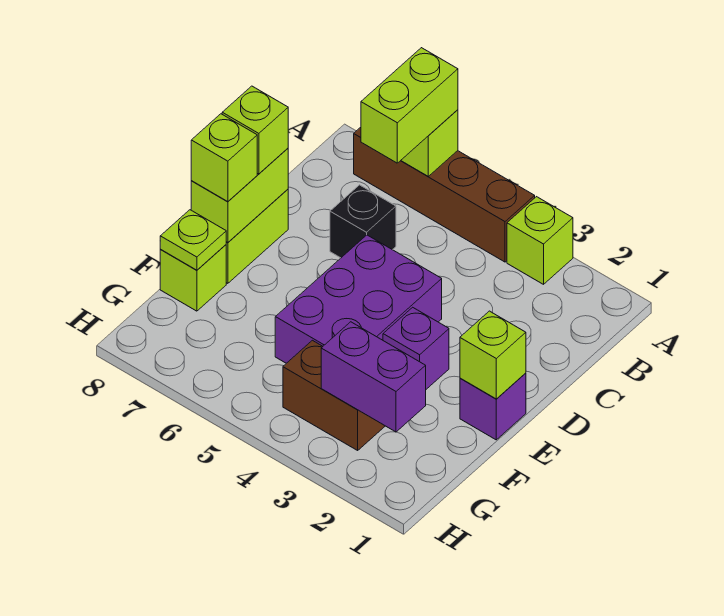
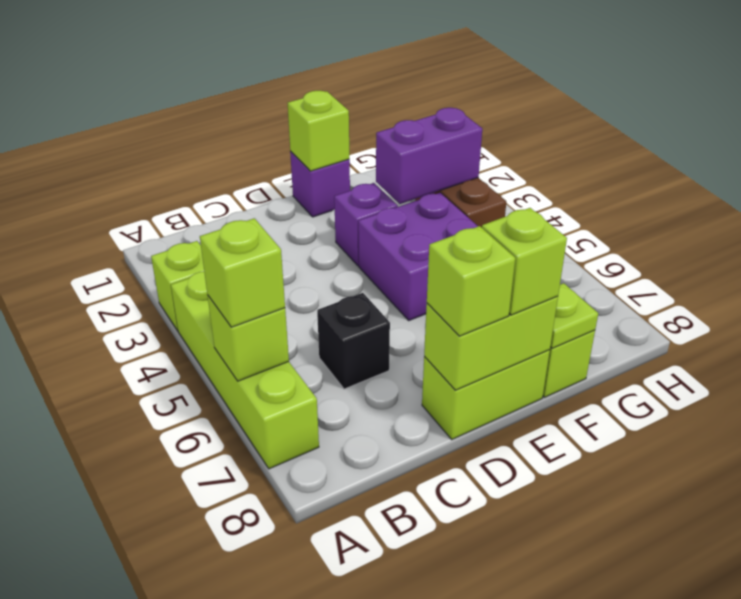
brown 1x4 brick [354,127,535,262] -> lime 1x4 brick [171,271,319,469]
lime 1x2 brick [361,48,458,163] -> lime 1x1 brick [200,218,285,327]
purple 2x3 brick [275,235,442,363] -> purple 2x2 brick [358,193,478,320]
purple 1x2 brick [321,322,426,432] -> purple 1x2 brick turned to [376,108,482,204]

